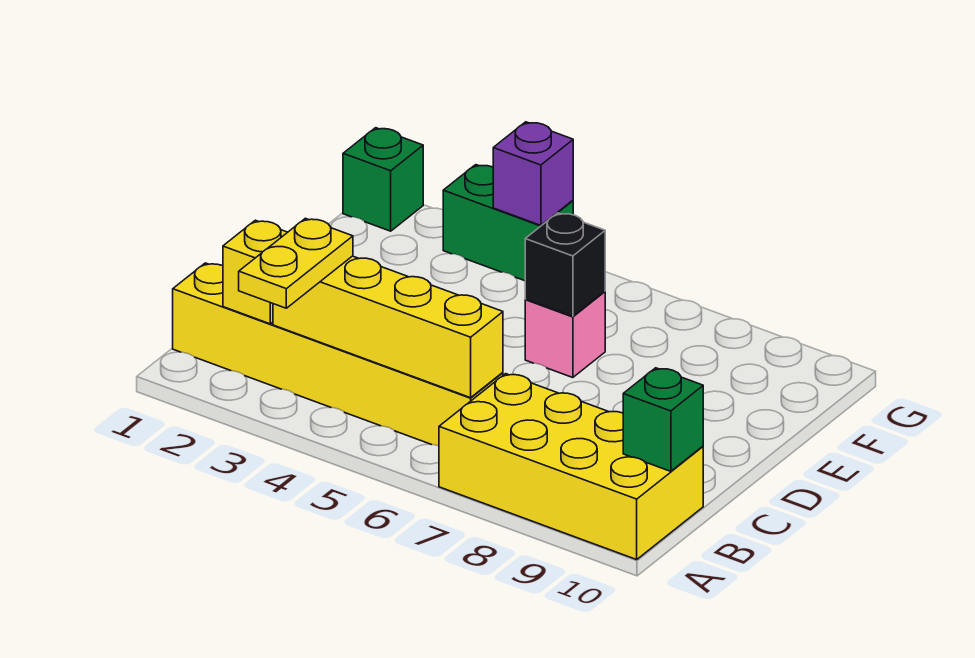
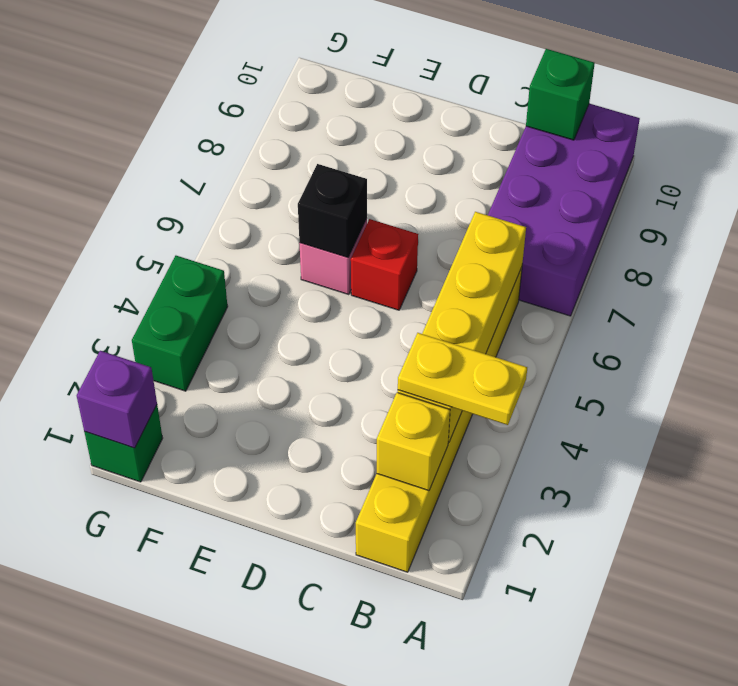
yellow 2x4 brick [439,374,703,560] -> purple 2x4 brick [488,104,640,316]
none -> red 1x1 brick [351,219,418,310]
purple 1x1 brick [493,122,573,225] -> purple 1x1 brick moved to [77,351,157,448]

